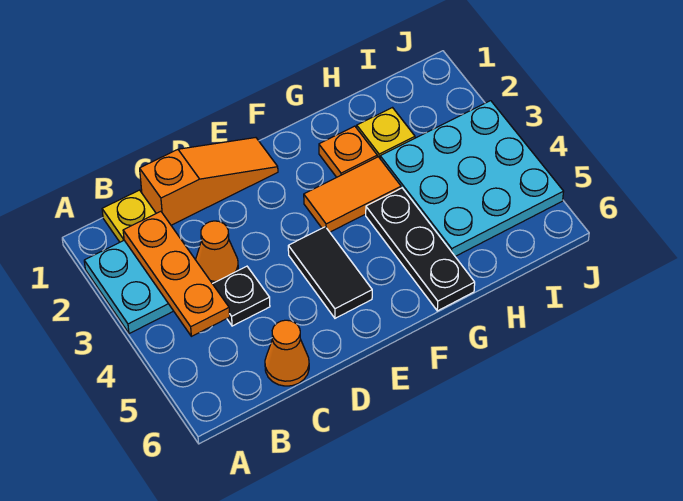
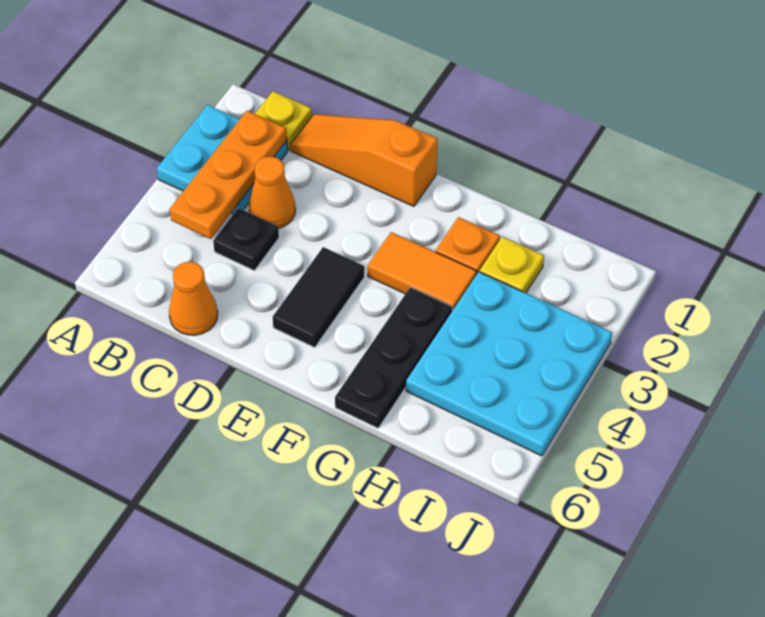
orange 1x3 slope [140,138,278,225] -> orange 1x3 slope turned to [290,114,437,206]

